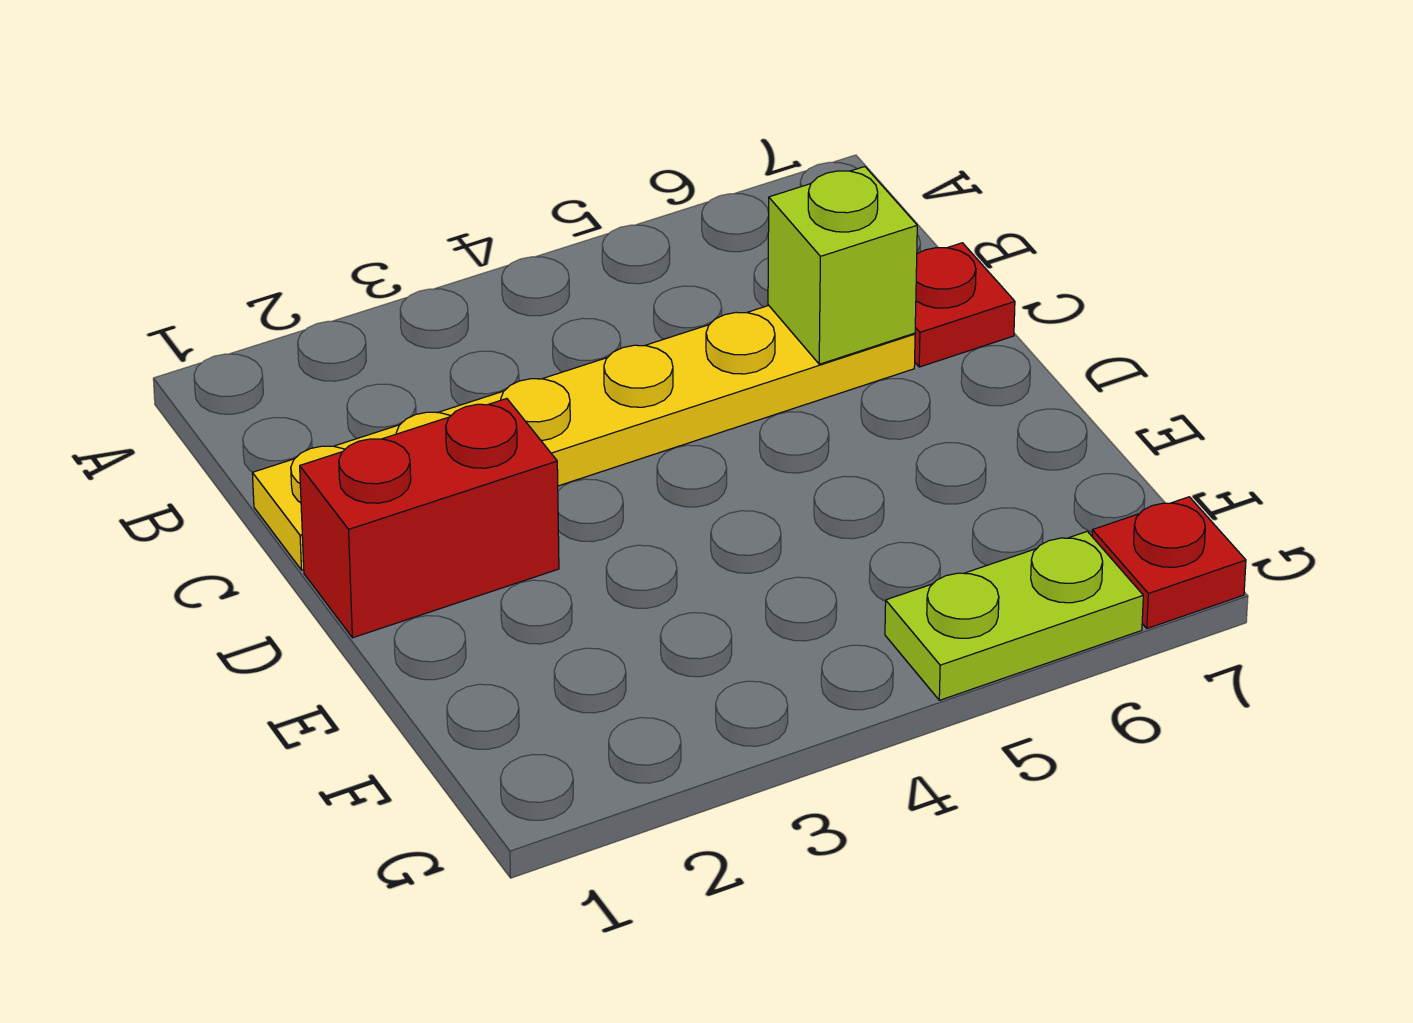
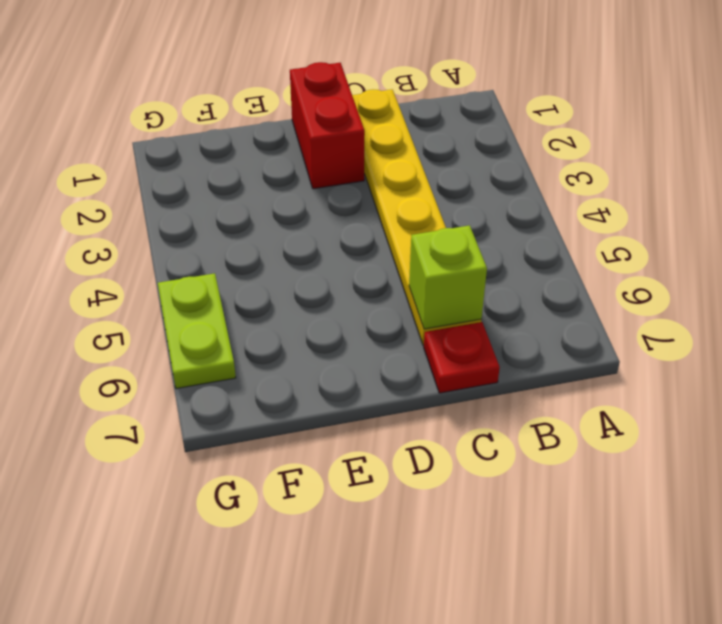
red 1x1 plate [1092,497,1246,629] -> none

